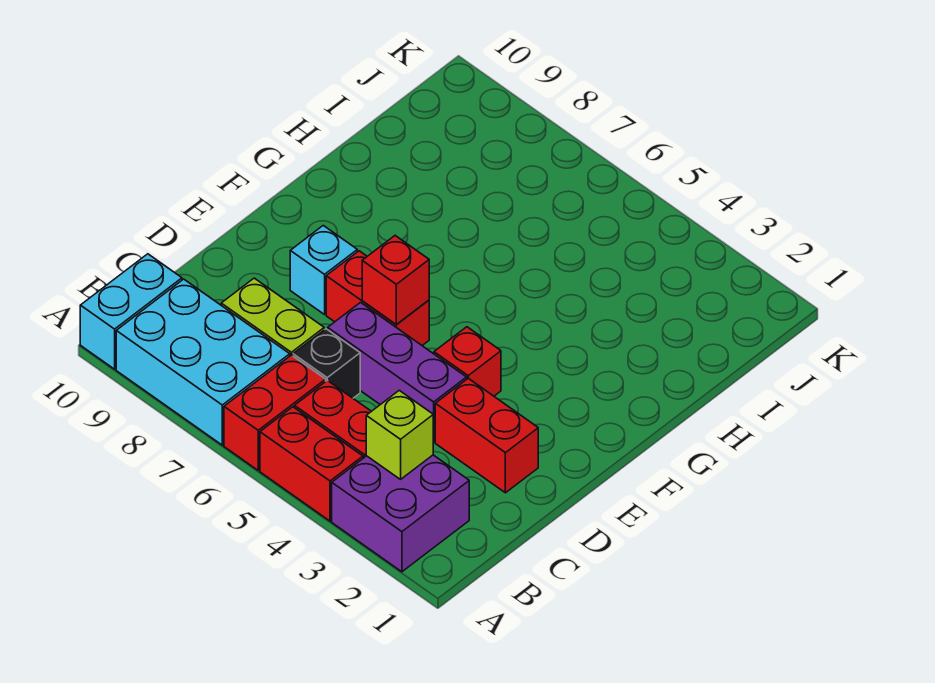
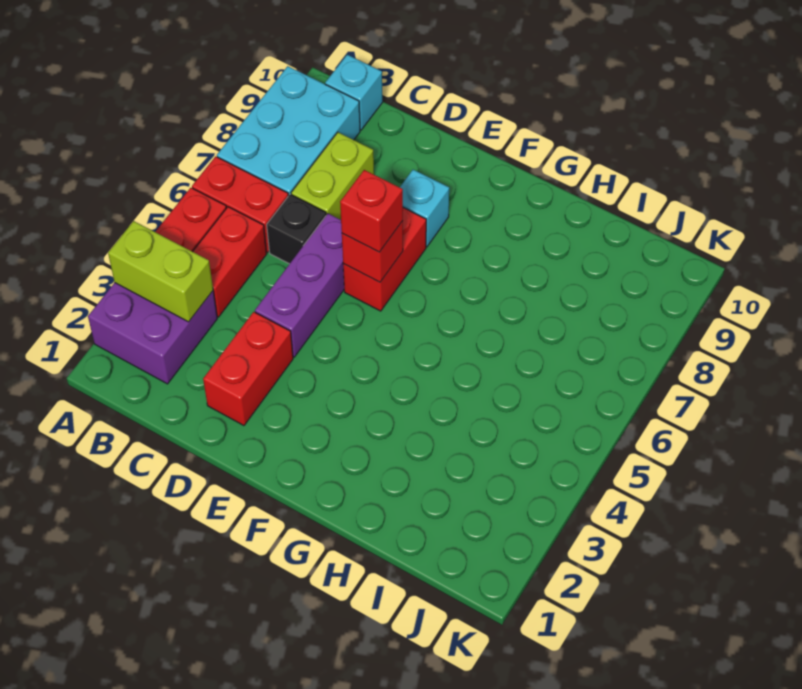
cyan 1x2 brick [80,254,182,369] -> cyan 1x1 brick [325,55,383,130]
lime 1x1 brick [366,390,433,479] -> lime 1x2 brick [108,221,213,322]
red 1x1 brick [434,327,501,396] -> red 1x1 brick moved to [340,170,403,252]

